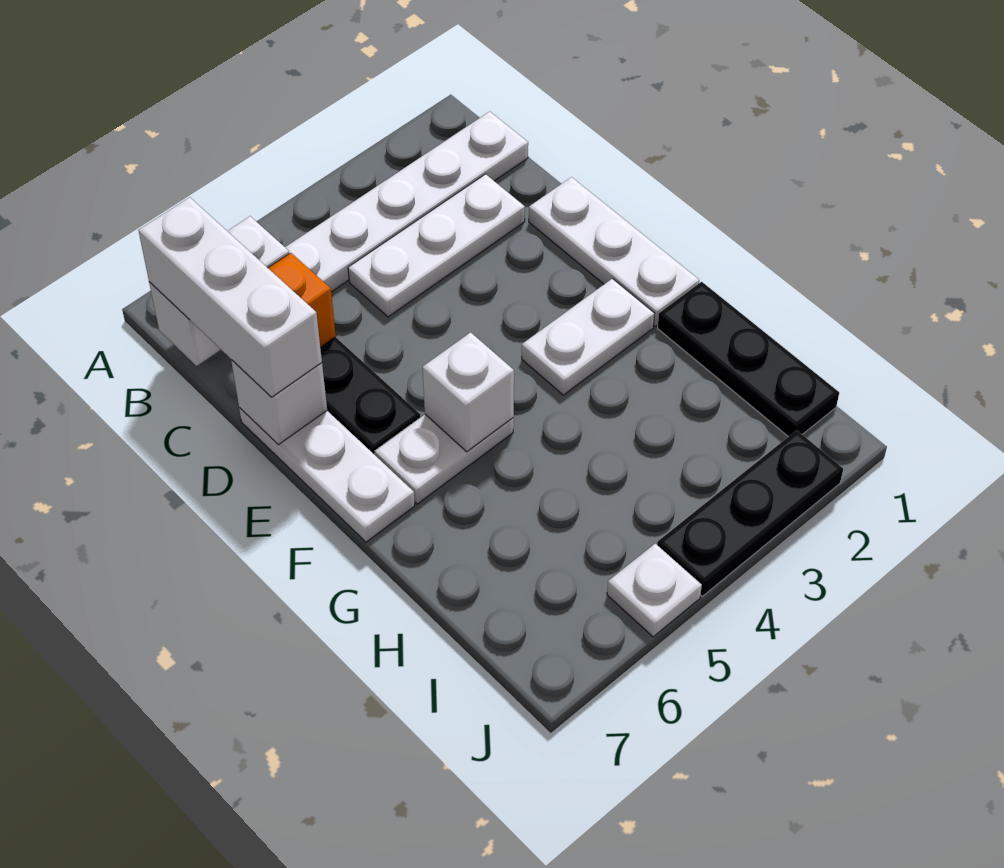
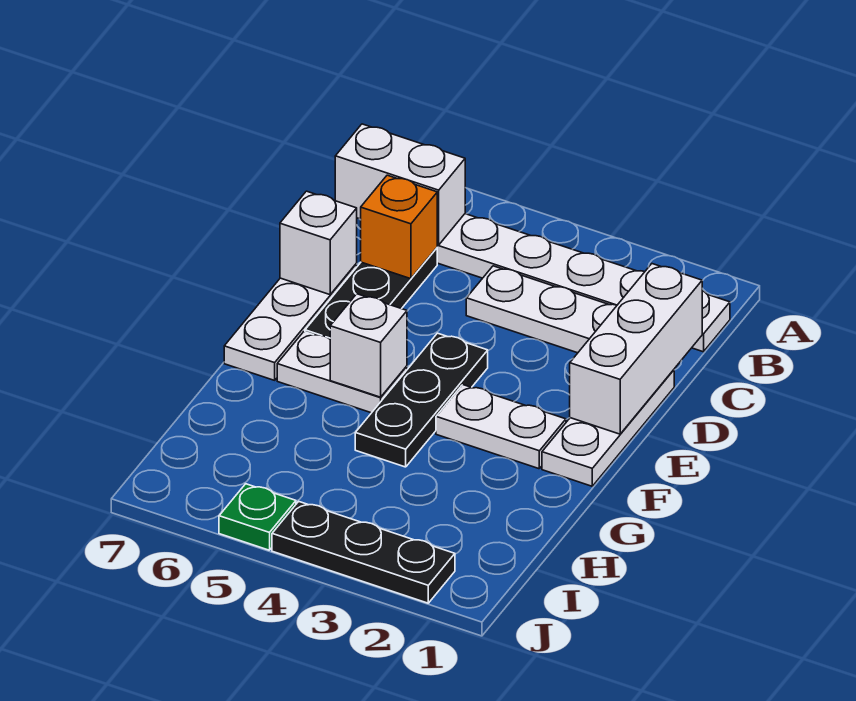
white 1x3 brick [138,197,322,397] -> white 1x3 brick moved to [570,264,702,434]
black 1x3 plate [658,282,839,437] -> black 1x3 plate moved to [355,333,488,467]
white 1x1 plate [607,544,702,637] -> green 1x1 plate [219,484,296,550]

